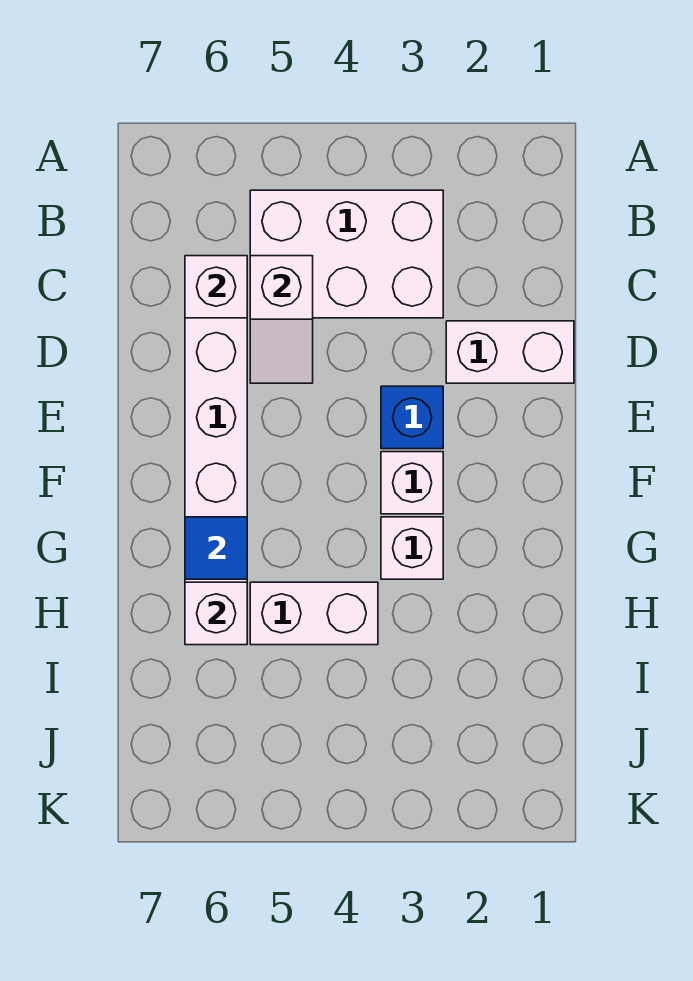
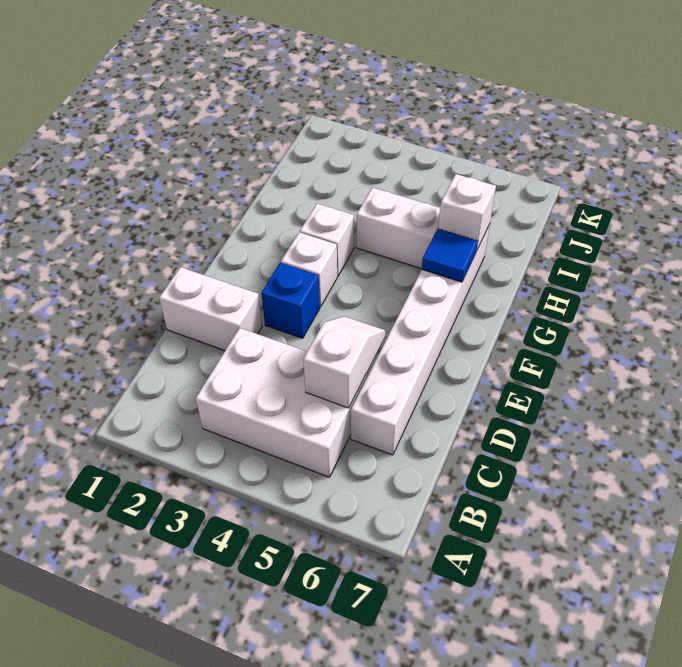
white 1x1 brick [185,256,247,318] -> none

